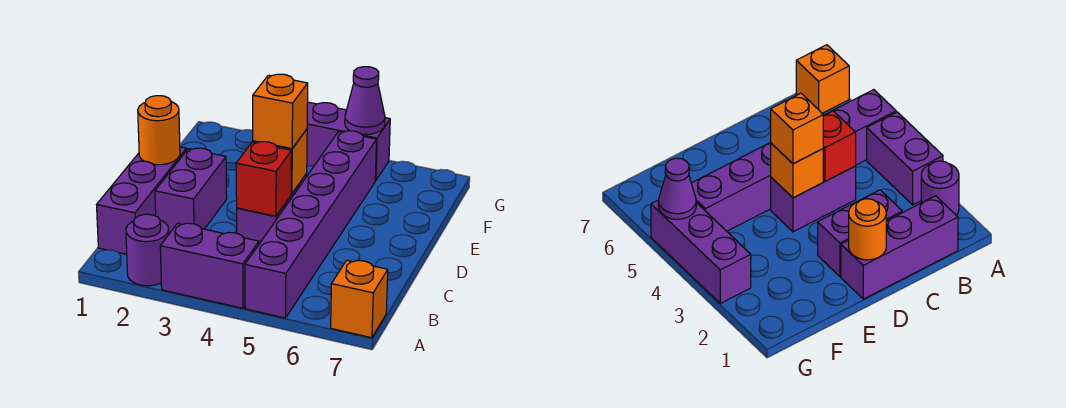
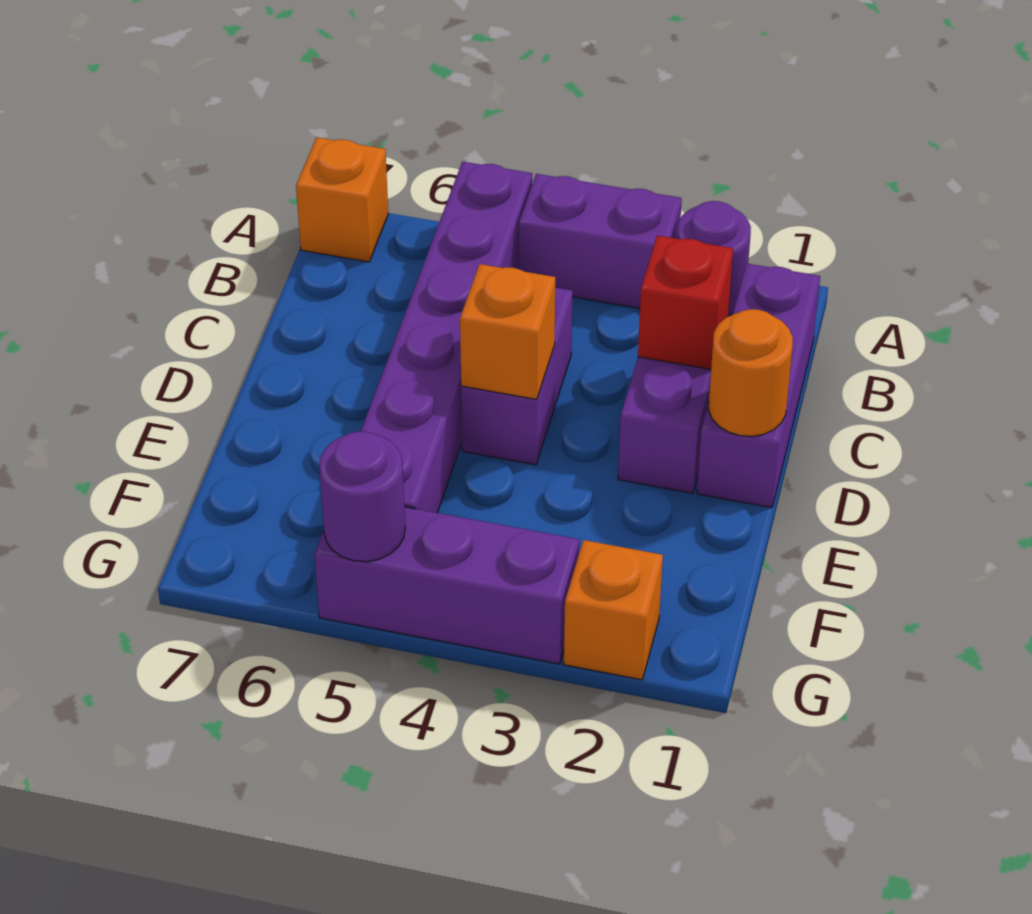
red 1x1 brick [236,142,292,216] -> red 1x1 brick moved to [638,236,733,369]
orange 1x1 brick [253,74,308,149] -> orange 1x1 brick moved to [564,540,663,680]
purple 1x1 cone [345,67,385,135] -> purple 1x1 round brick [319,431,405,562]

